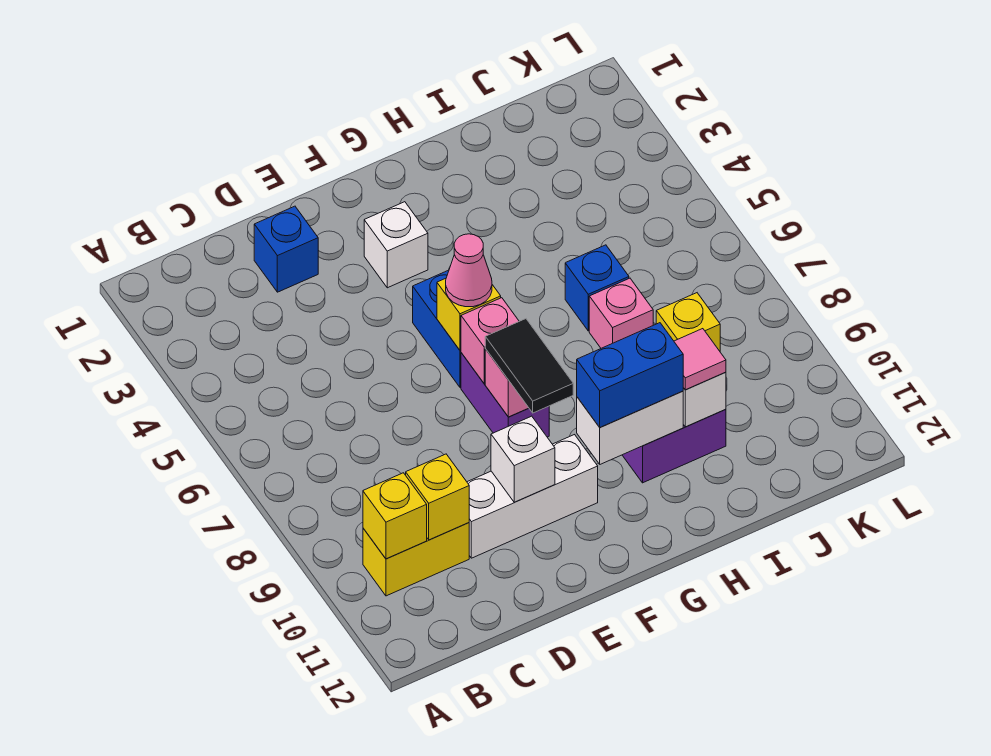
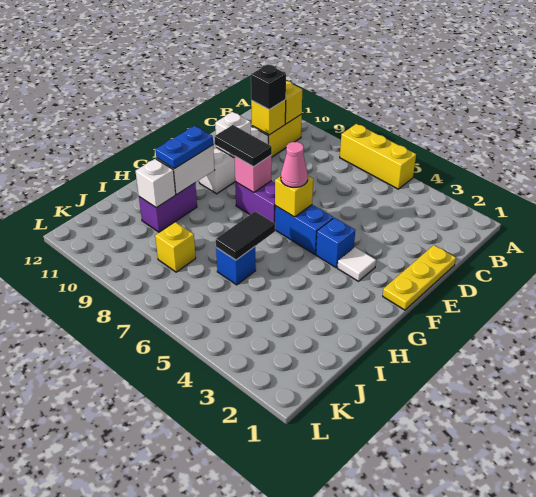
none -> yellow 1x3 brick [340,124,416,189]
none -> black 1x1 brick [251,64,286,110]
none -> yellow 1x3 plate [383,245,456,310]
blue 1x1 brick [254,206,318,292] -> blue 1x1 brick moved to [316,218,355,268]
white 1x1 brick [364,202,428,288] -> white 1x1 tile [337,247,376,281]
pink 1x1 brick [461,298,519,384] -> none
blue 1x2 brick [577,323,683,427] -> blue 1x2 plate [155,126,213,169]
none -> black 1x2 tile [216,212,275,260]
pink 1x1 brick [589,278,653,348] -> none
pink 1x1 tile [674,329,726,390] -> none

